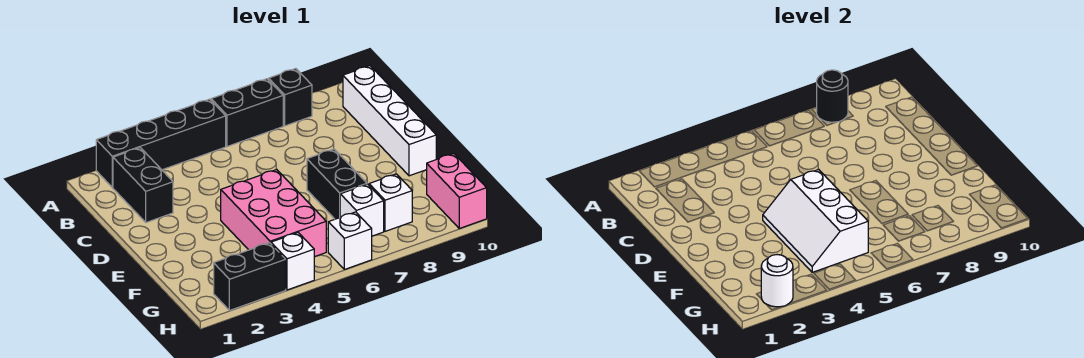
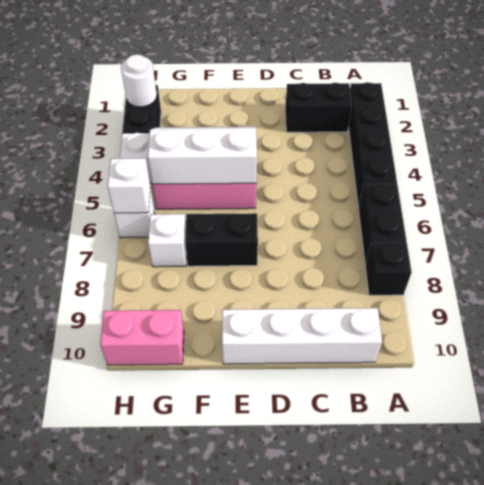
black 1x1 round brick [817,70,848,122] -> none
white 1x1 brick [369,174,412,231] -> white 1x1 brick moved to [107,158,150,213]

